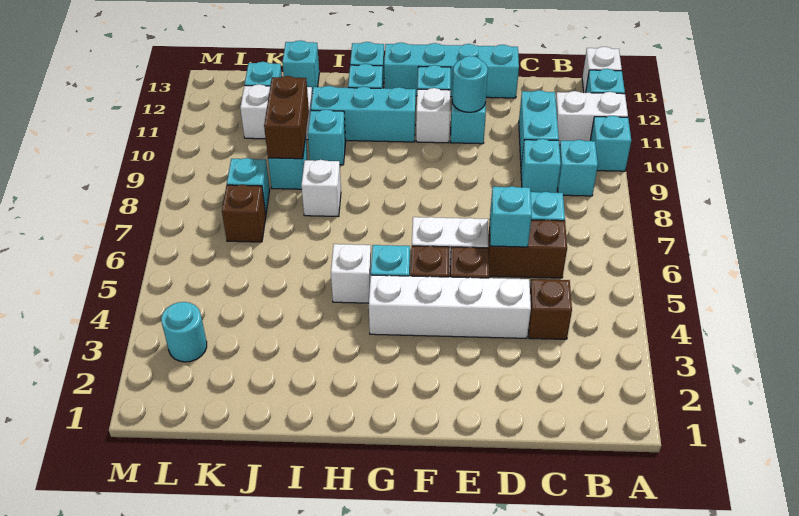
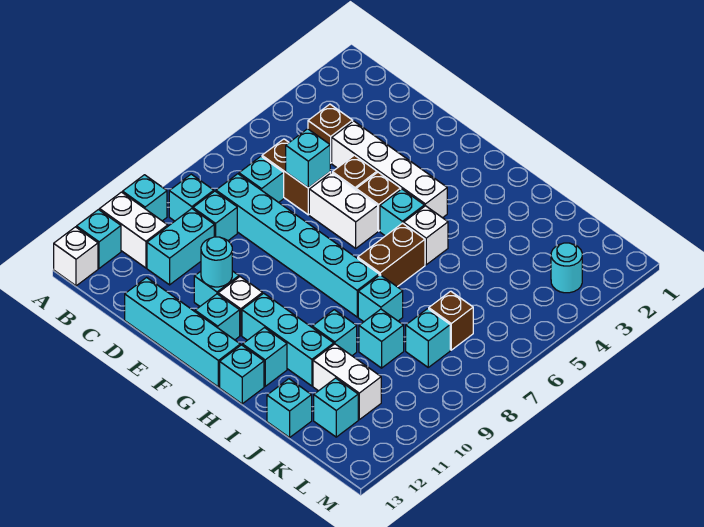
none -> cyan 1x6 brick [216,174,379,317]
white 1x1 brick [301,160,341,217] -> cyan 1x1 brick [358,275,403,322]
brown 1x2 brick [264,76,309,159] -> brown 1x2 brick moved to [358,223,425,287]

